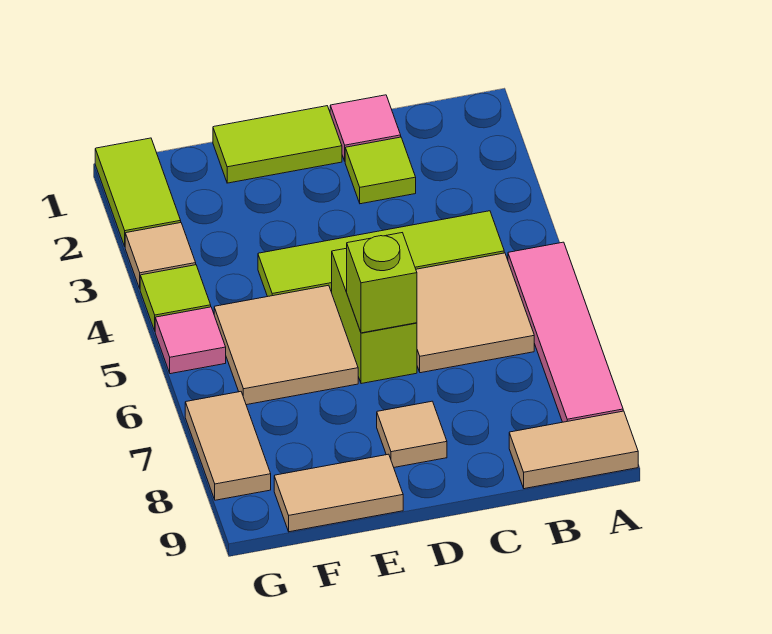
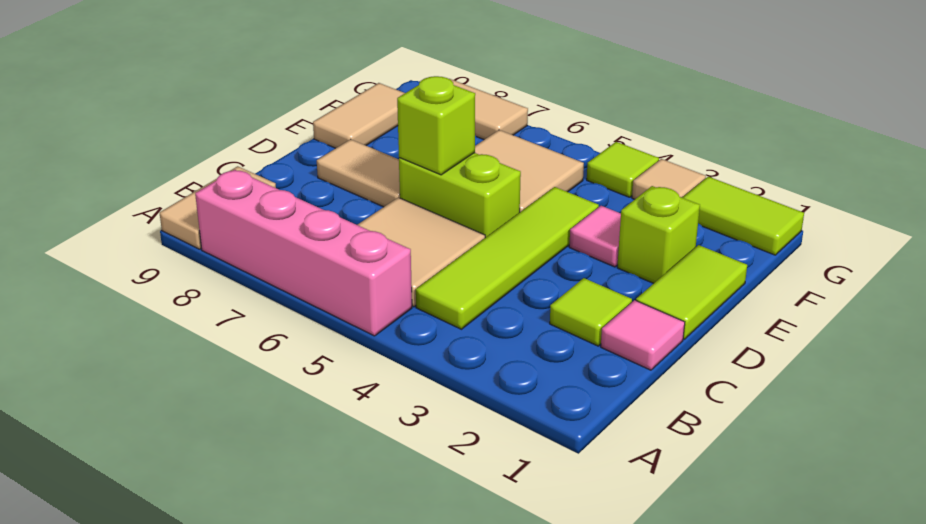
pink 1x4 tile [508,242,623,422] -> pink 1x4 brick [195,170,412,336]
tan 1x1 tile [377,401,447,467] -> tan 1x2 tile [317,139,400,207]
none -> lime 1x1 brick [617,186,700,283]
pink 1x1 tile [155,307,226,374] -> pink 1x1 tile moved to [569,206,621,267]

